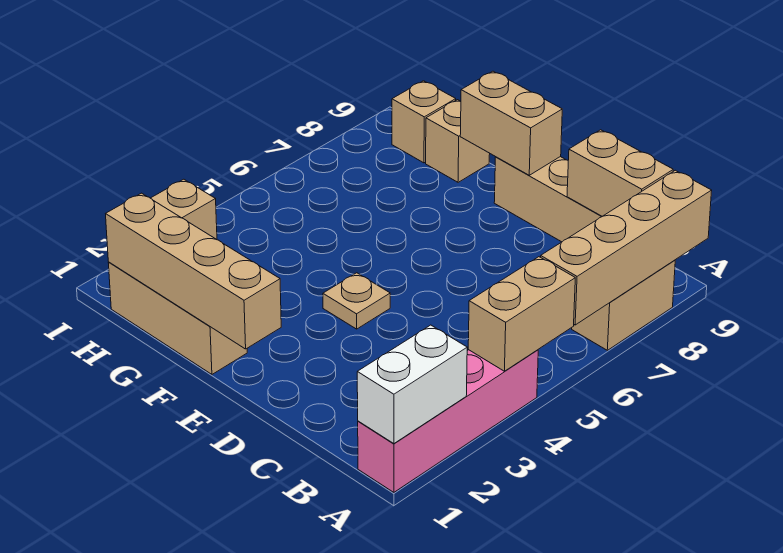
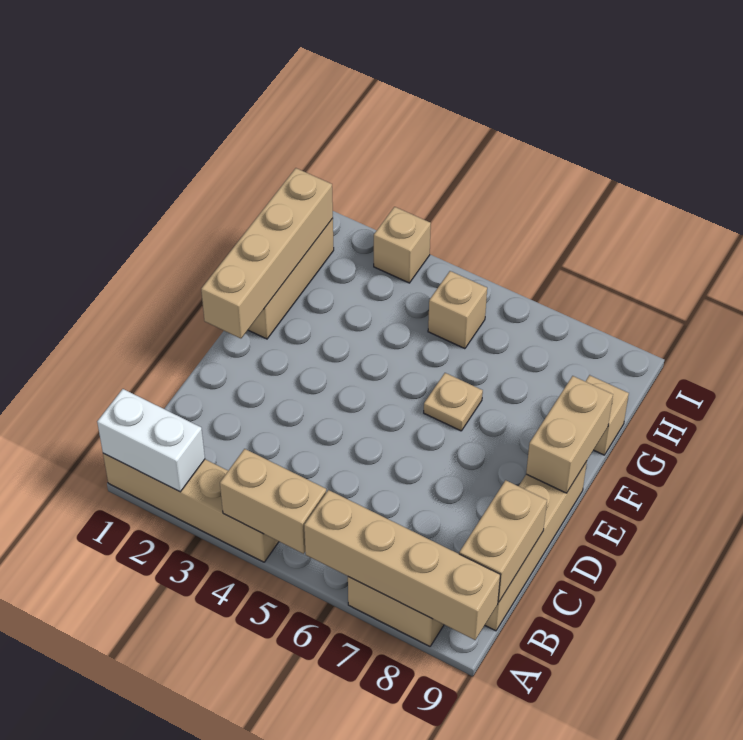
pink 1x4 brick [358,350,538,492] -> tan 1x4 brick [103,453,279,562]
tan 1x1 plate [323,273,390,329] -> tan 1x1 plate moved to [424,373,483,431]
tan 1x1 brick [392,81,456,163] -> tan 1x1 brick moved to [428,271,487,349]

